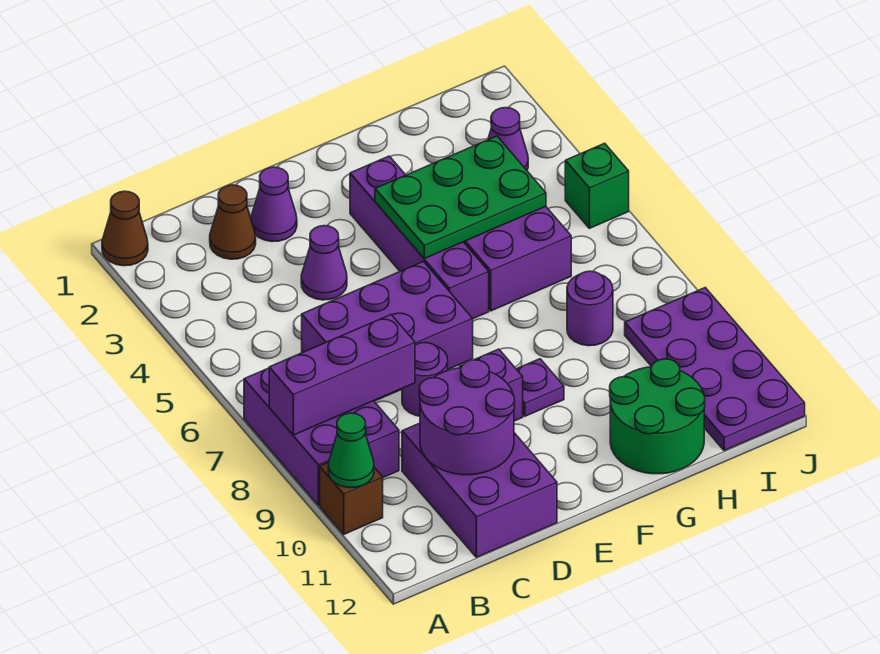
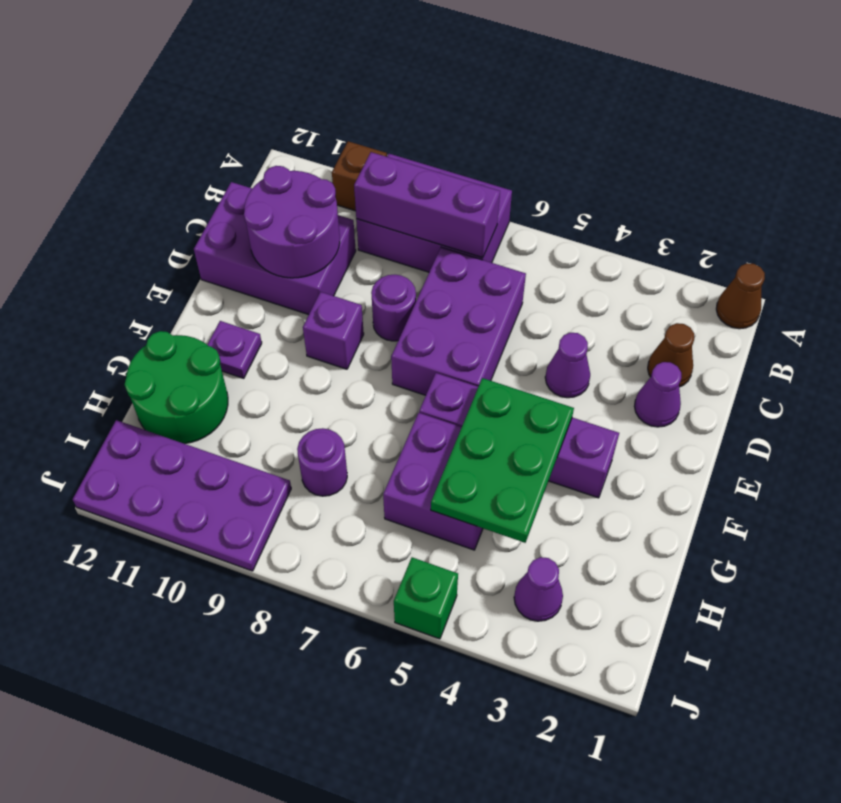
purple 1x3 brick [269,315,415,435] -> purple 1x3 brick turned to [354,152,500,258]
green 1x1 cone [328,413,374,488] -> none
purple 1x1 plate [517,359,564,416] -> purple 1x1 plate moved to [207,321,262,378]

